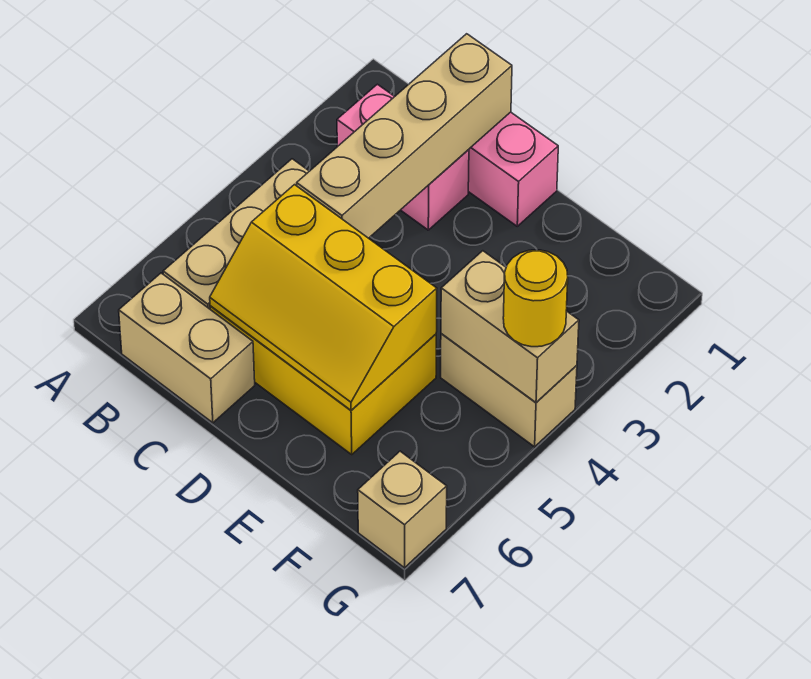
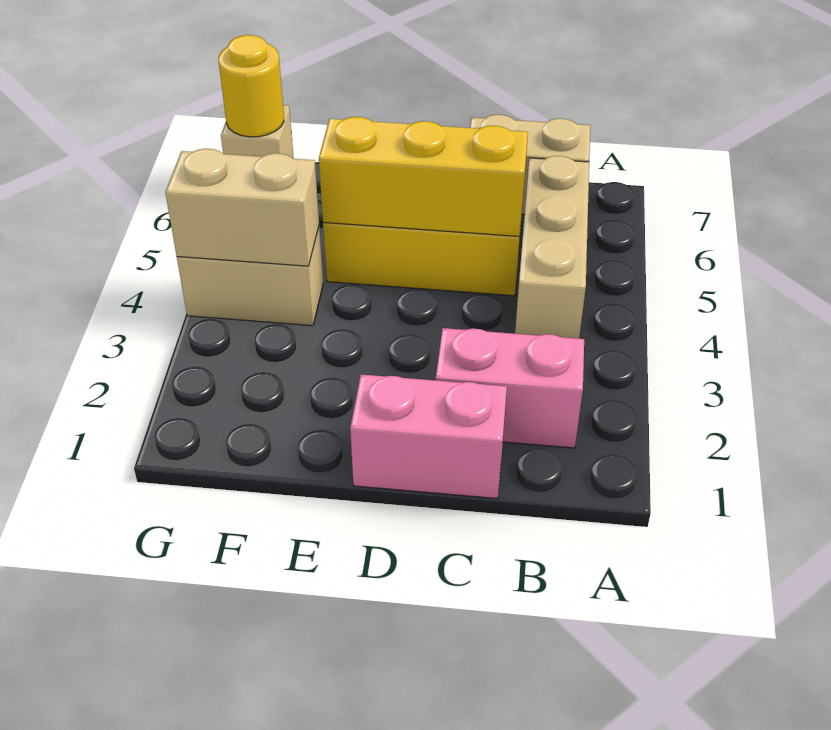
tan 1x4 brick [297,34,512,238] -> none
yellow 1x1 round brick [503,250,568,347] -> yellow 1x1 round brick moved to [218,35,284,137]

